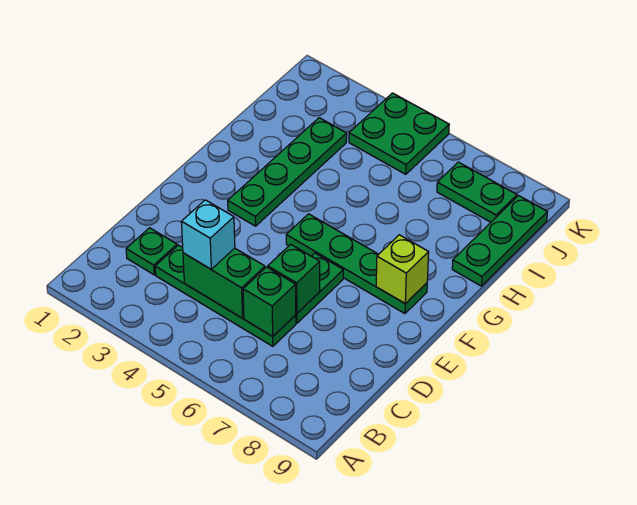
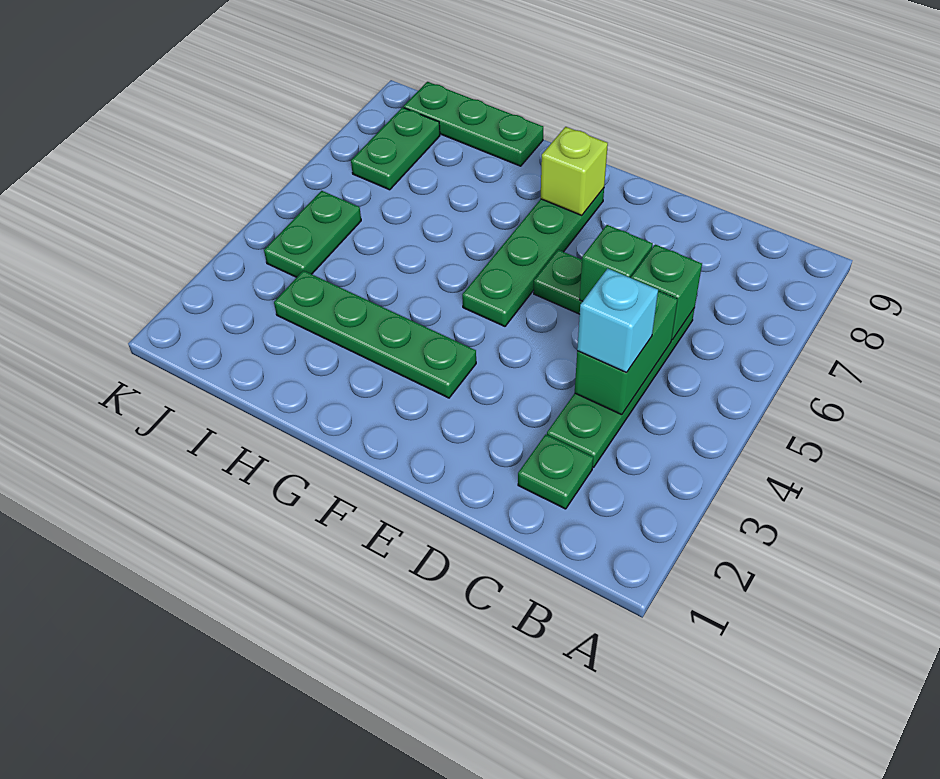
green 2x2 plate [349,93,449,174] -> green 1x2 plate [264,191,361,277]

